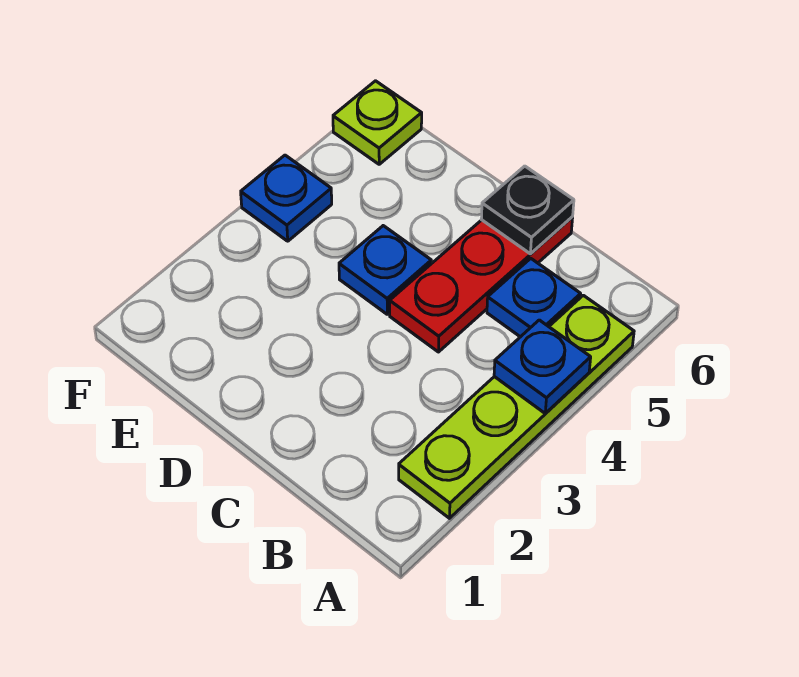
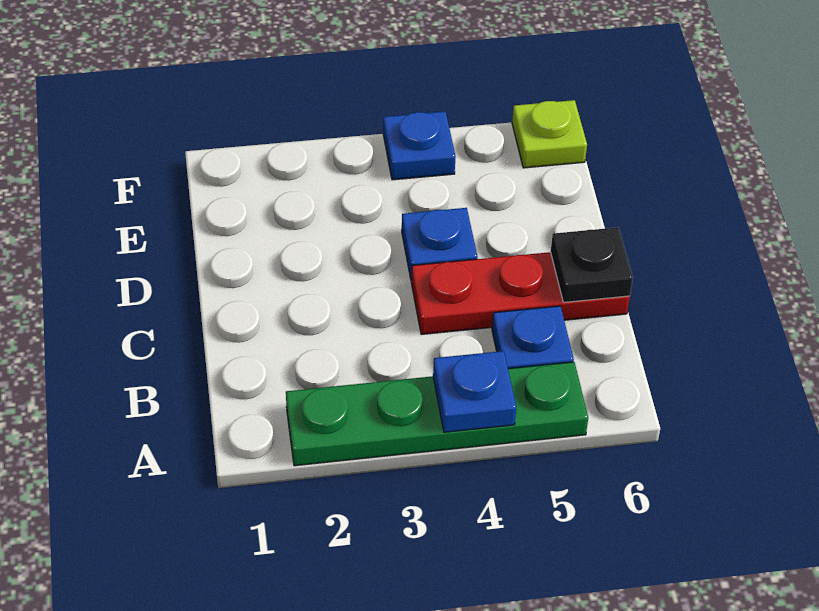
lime 1x4 plate [399,295,634,518] -> green 1x4 plate [286,362,588,466]

